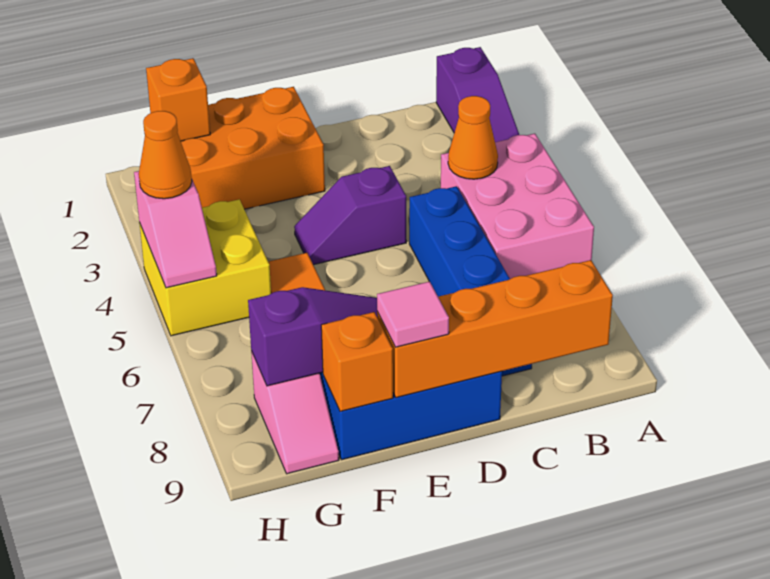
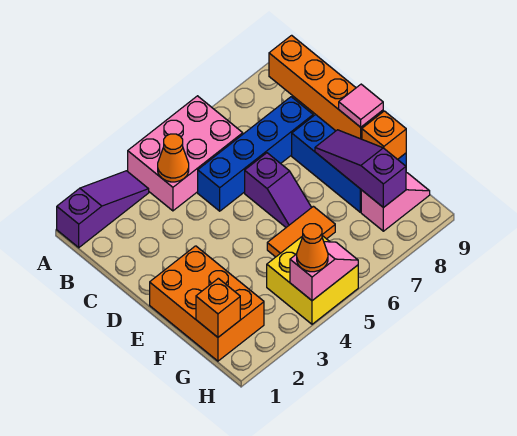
purple 1x2 slope [294,166,406,265] -> purple 1x2 slope moved to [245,153,312,227]

